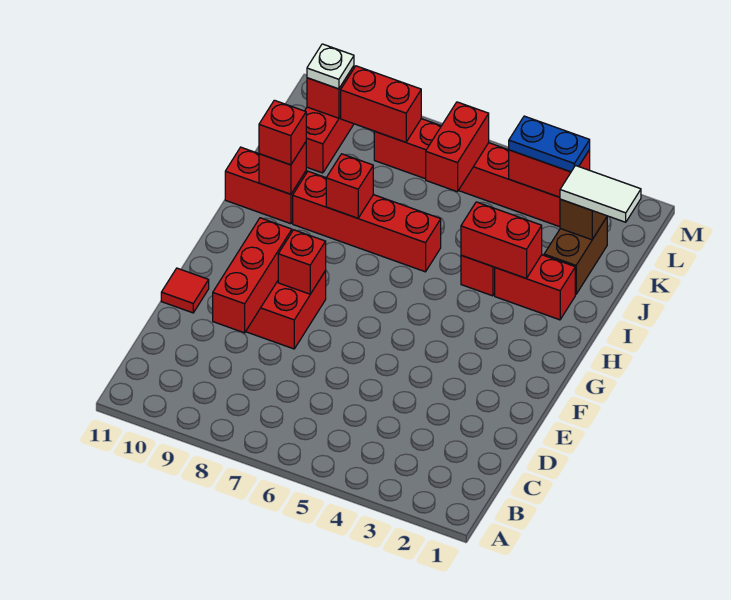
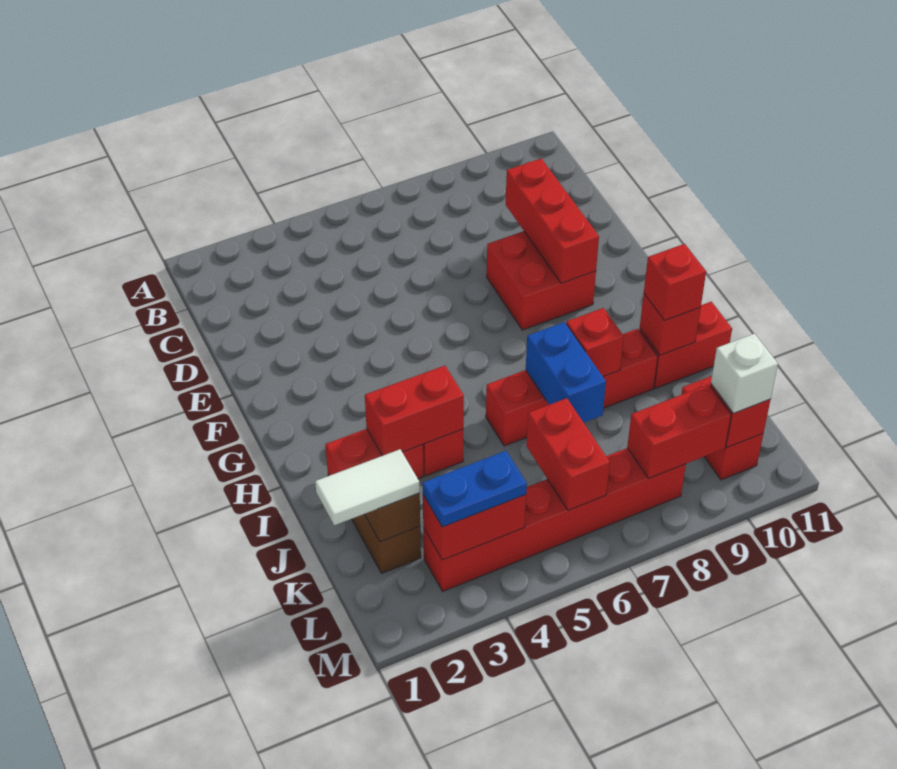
red 1x1 tile [161,268,209,313] -> none
red 1x1 brick [278,230,326,294] -> none
none -> blue 1x2 brick [526,322,606,423]
white 1x1 plate [307,44,354,89] -> white 1x1 brick [711,334,778,413]

